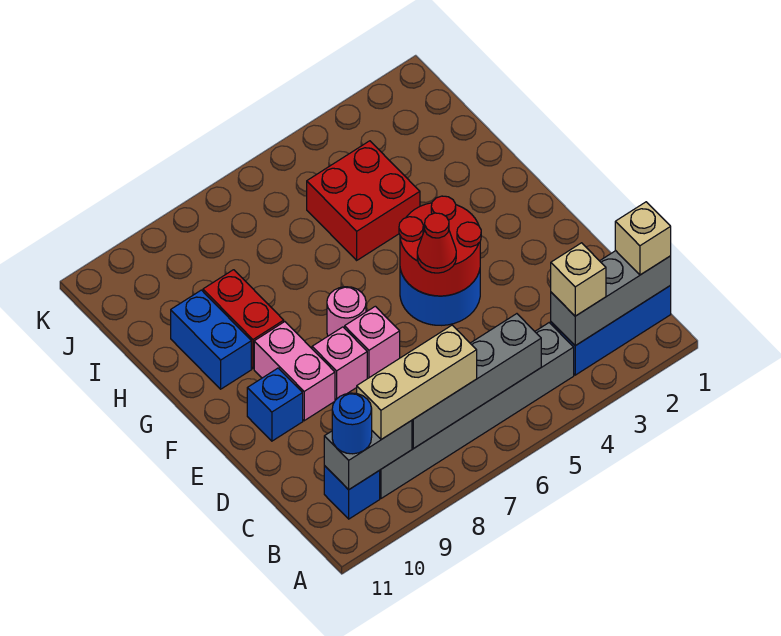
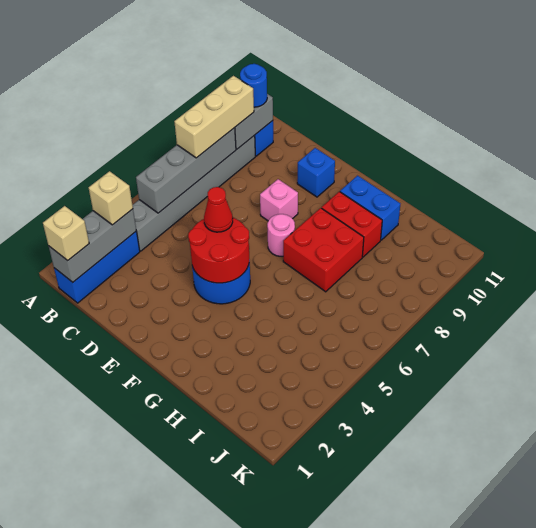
pink 1x1 brick [345,306,400,379] -> none
pink 1x2 brick [254,322,335,421] -> none
red 2x2 brick [307,141,420,260] -> red 2x2 brick moved to [283,208,364,292]

